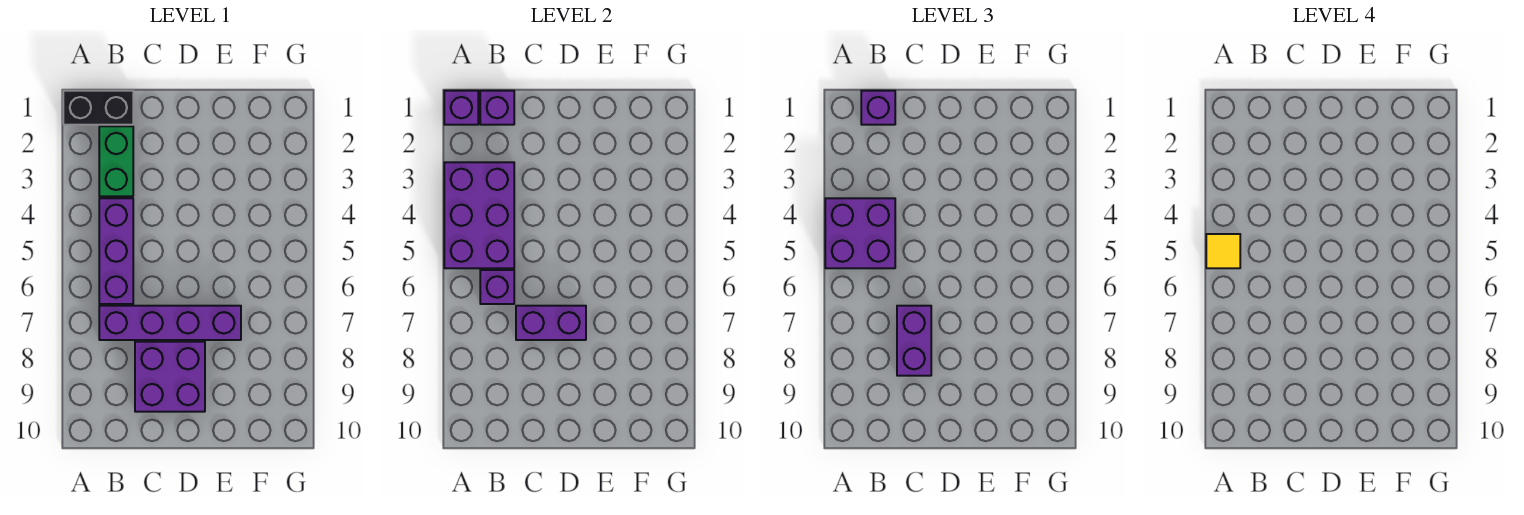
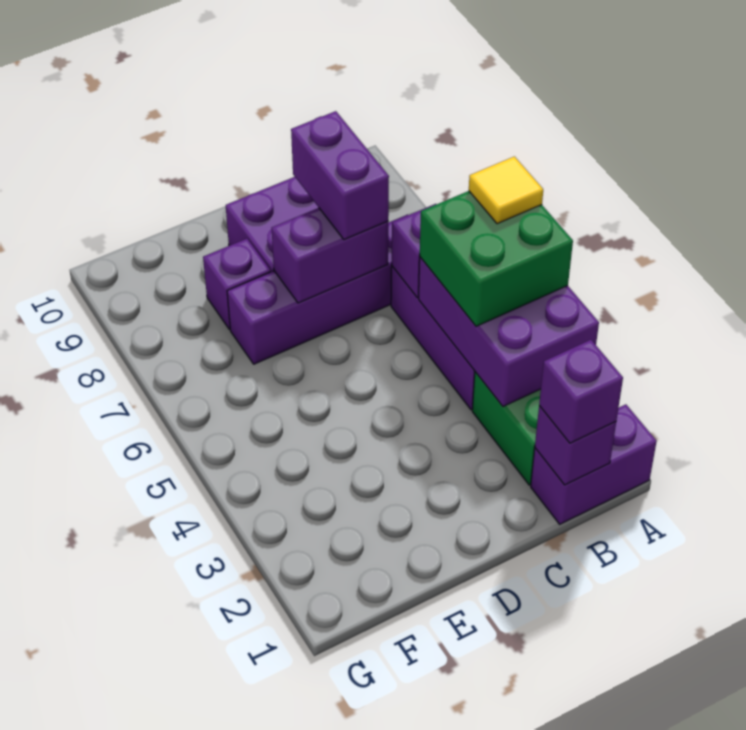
black 1x2 brick [63,91,133,125] -> purple 1x2 brick [531,404,657,524]
purple 1x1 brick [444,91,478,125] -> purple 1x1 brick moved to [203,239,271,330]
purple 2x2 brick [825,198,895,268] -> green 2x2 brick [420,191,573,326]

